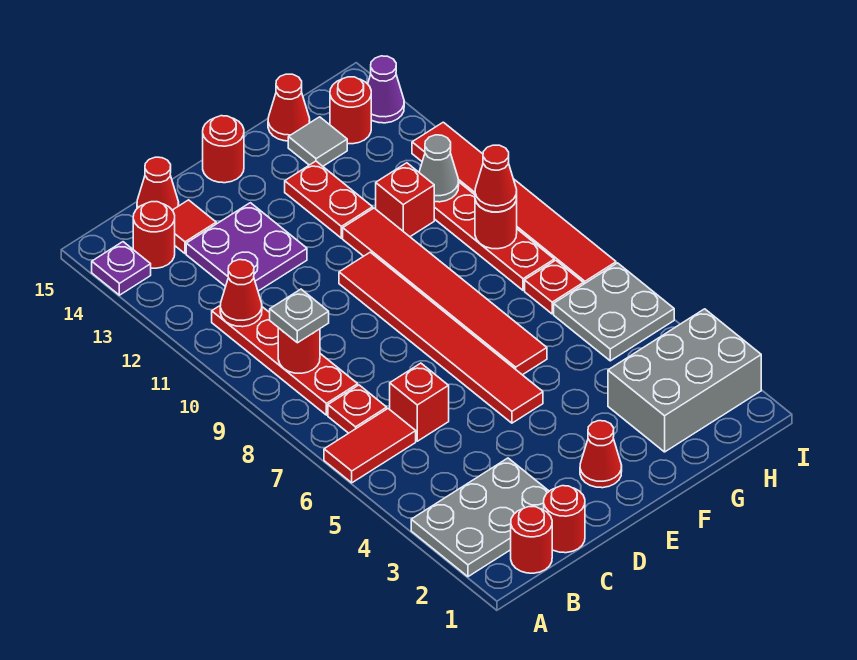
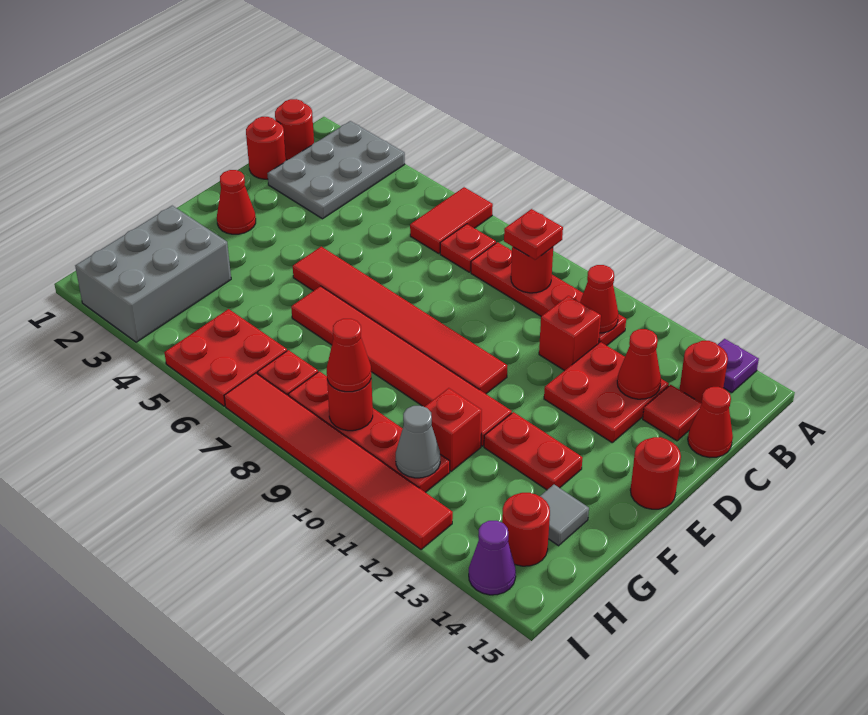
grey 1x1 plate [270,289,329,343] -> red 1x1 plate [504,209,563,260]
red 1x1 brick [390,363,449,441] -> red 1x1 brick moved to [539,296,601,371]
purple 2x2 plate [186,203,307,291] -> red 2x2 plate [544,342,669,442]
red 1x1 cone [268,74,310,141] -> red 1x1 cone moved to [617,329,661,399]
grey 2x2 plate [554,263,674,361] -> red 2x2 plate [164,309,287,406]

